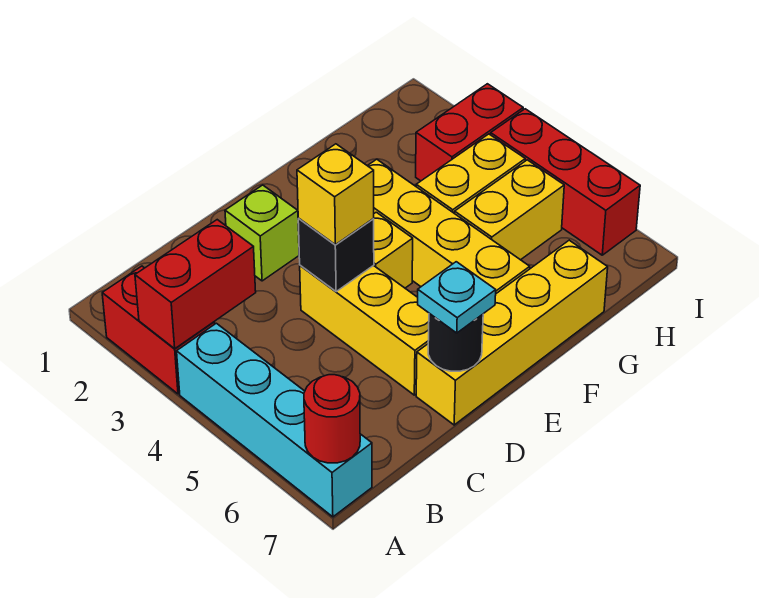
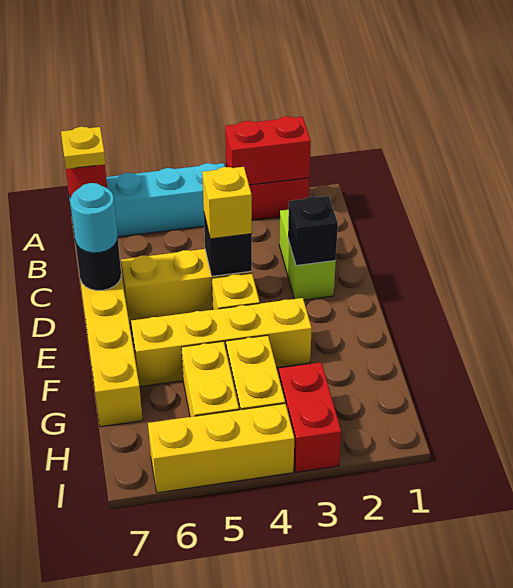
red 1x2 brick [135,220,256,349] -> red 1x2 brick turned to [225,116,311,185]
none -> yellow 1x1 plate [61,127,106,169]
lime 1x1 brick [225,185,299,281] -> lime 1x2 brick [279,210,336,300]
none -> black 1x1 brick [288,196,338,265]
cyan 1x1 plate [418,262,496,333] -> cyan 1x1 round brick [70,183,117,253]
red 1x3 brick [491,109,640,255] -> yellow 1x3 brick [148,404,294,493]

